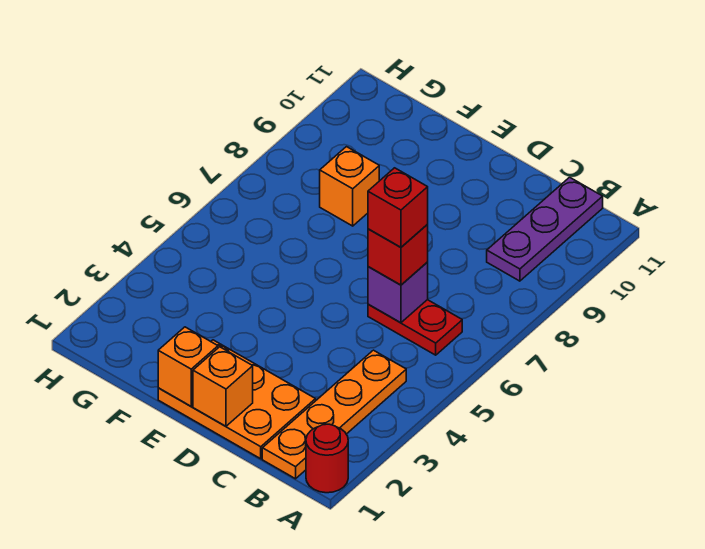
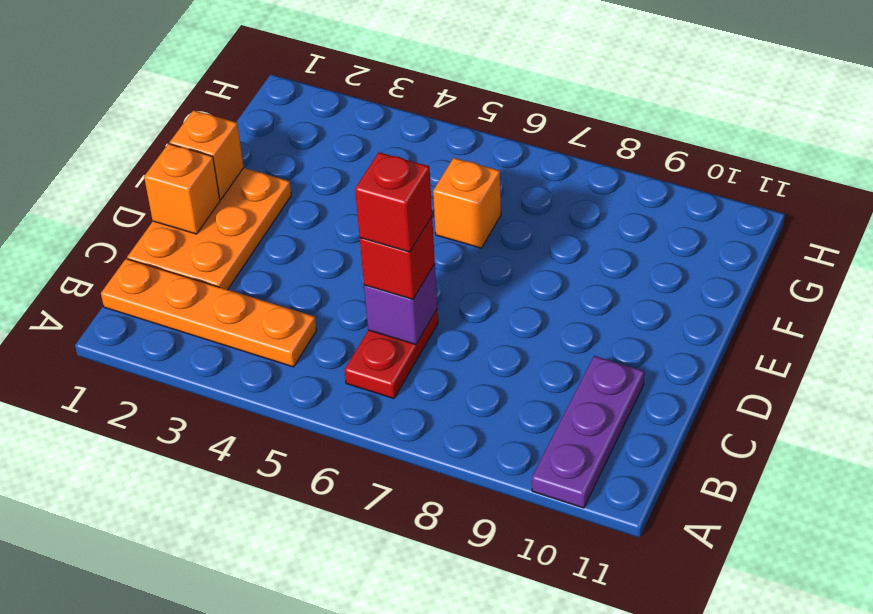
red 1x1 round brick [306,424,348,493] -> none
purple 1x3 plate [487,177,603,281] -> purple 1x3 plate turned to [532,356,644,508]
orange 1x1 brick [320,147,379,226] -> orange 1x1 brick moved to [433,158,501,248]

